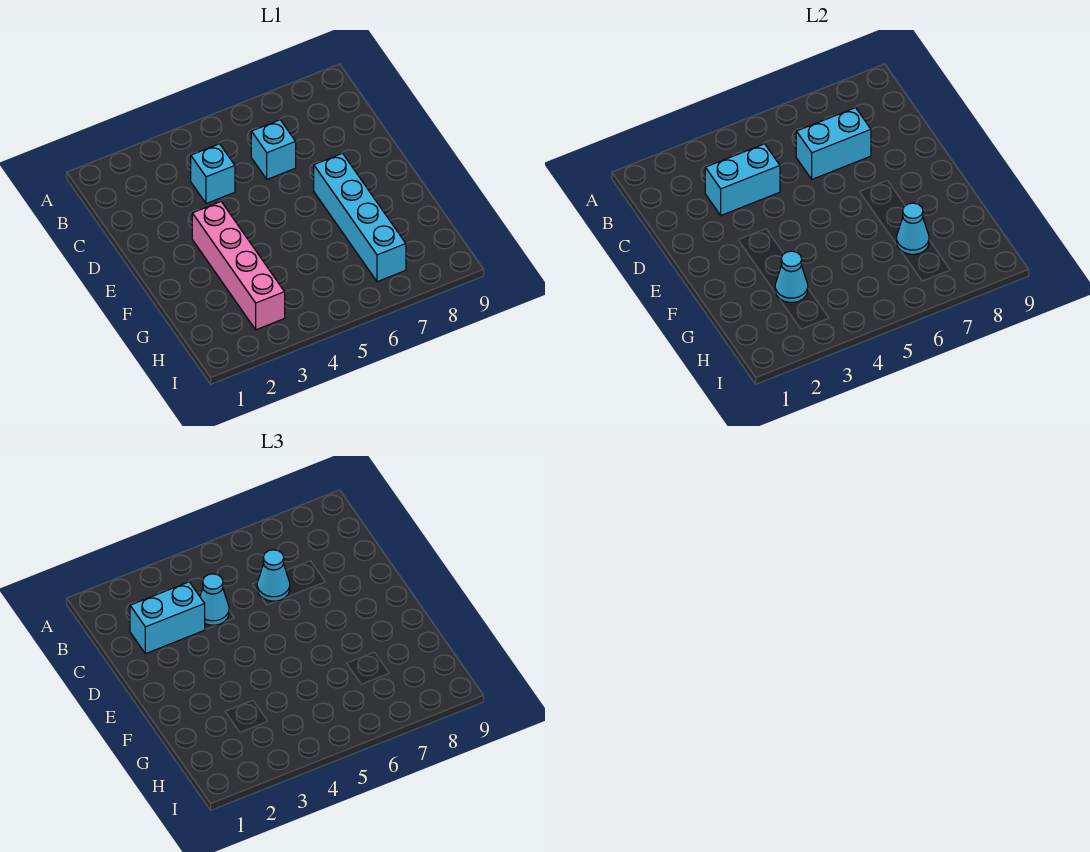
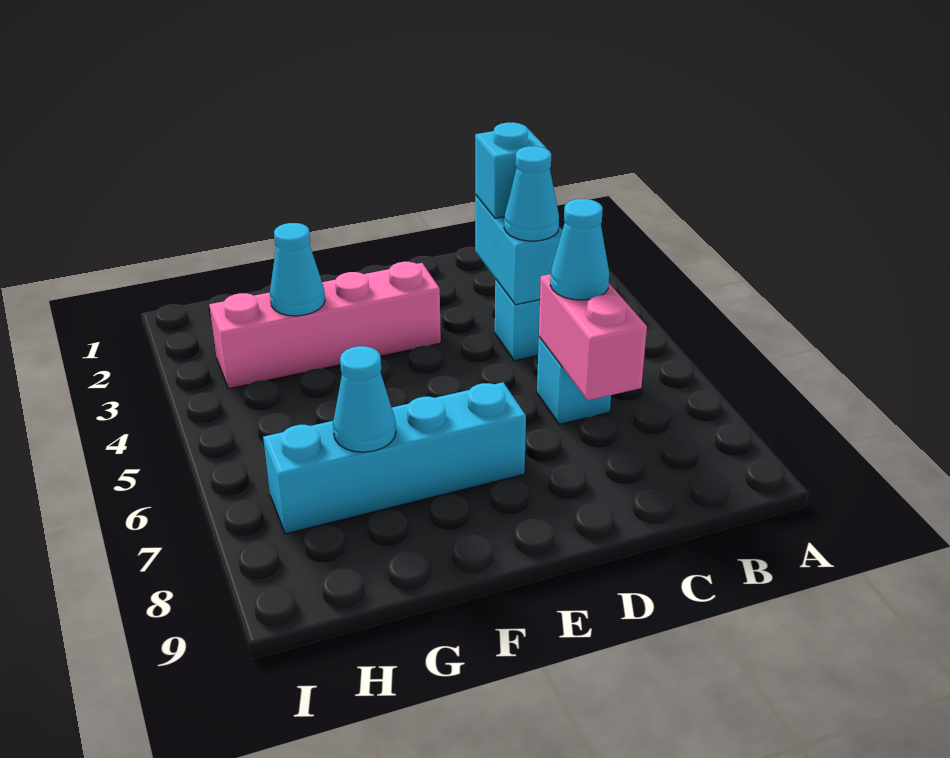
cyan 1x2 brick [130,582,205,654] -> cyan 1x1 brick [475,122,547,218]
cyan 1x2 brick [796,108,871,179] -> pink 1x2 brick [539,274,647,401]

